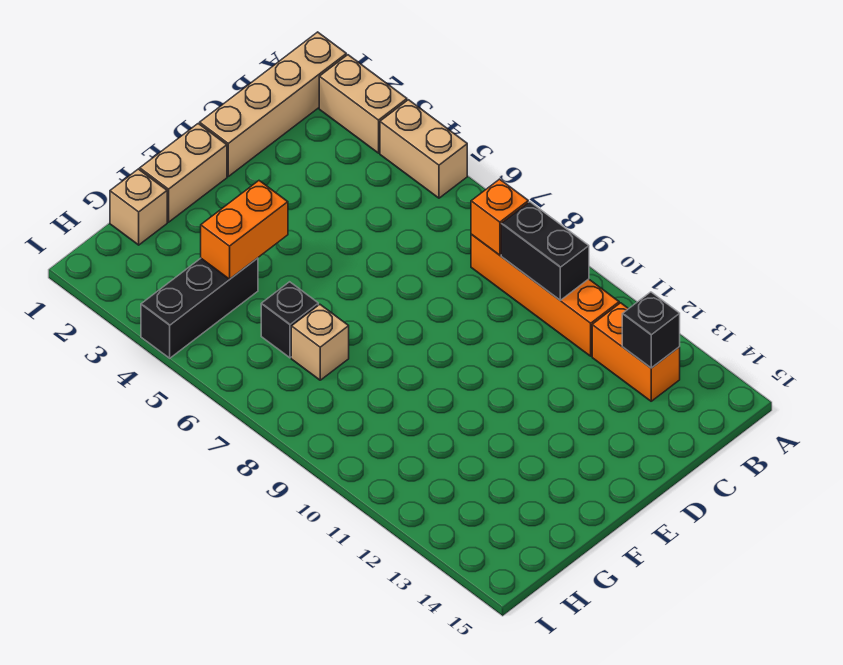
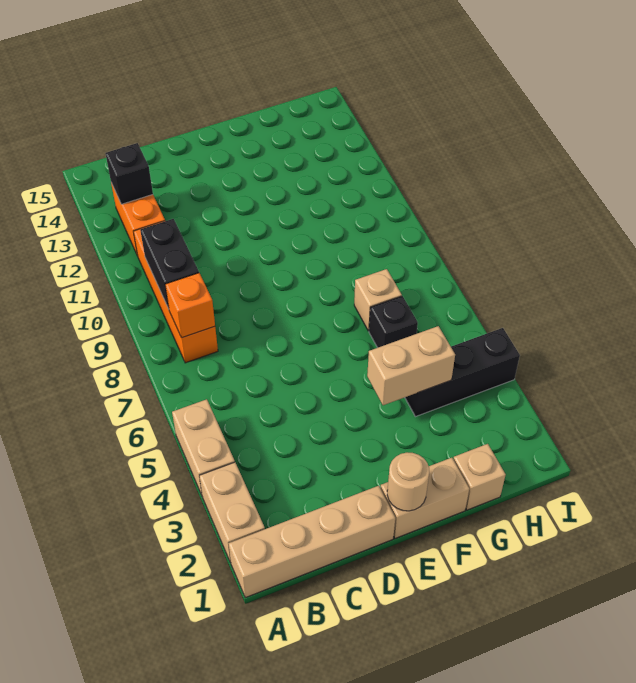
none -> tan 1x1 round brick [387,452,429,511]
orange 1x2 brick [201,181,288,279] -> tan 1x2 brick [367,326,455,405]

